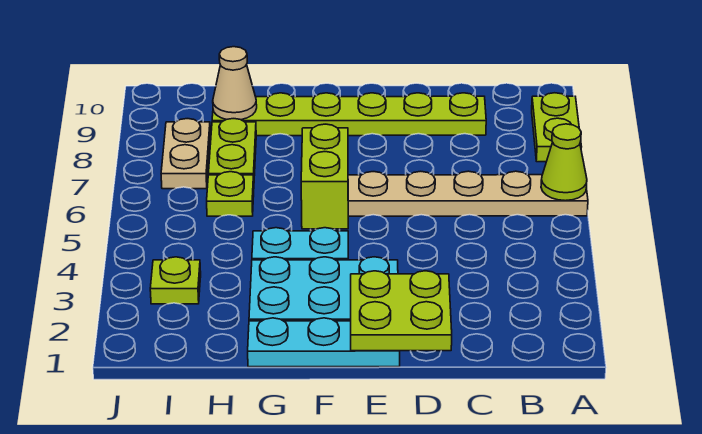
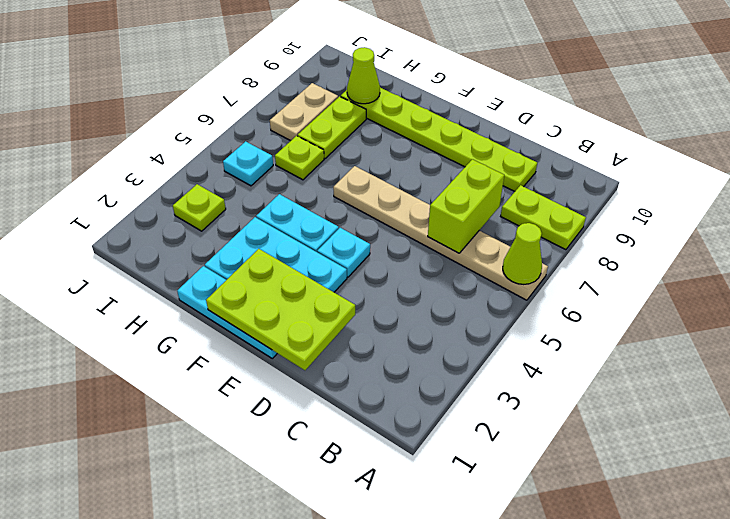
lime 1x2 plate [532,93,581,162] -> lime 1x2 plate turned to [501,185,586,250]
lime 2x2 plate [351,271,452,351] -> lime 2x3 plate [206,249,355,370]
none -> cyan 1x1 plate [317,228,370,277]
lime 1x2 brick [301,124,348,229] -> lime 1x2 brick moved to [428,159,504,253]
tan 1x1 cone [213,47,257,120] -> lime 1x1 cone [347,47,380,104]
none -> cyan 1x1 plate [223,141,273,186]

